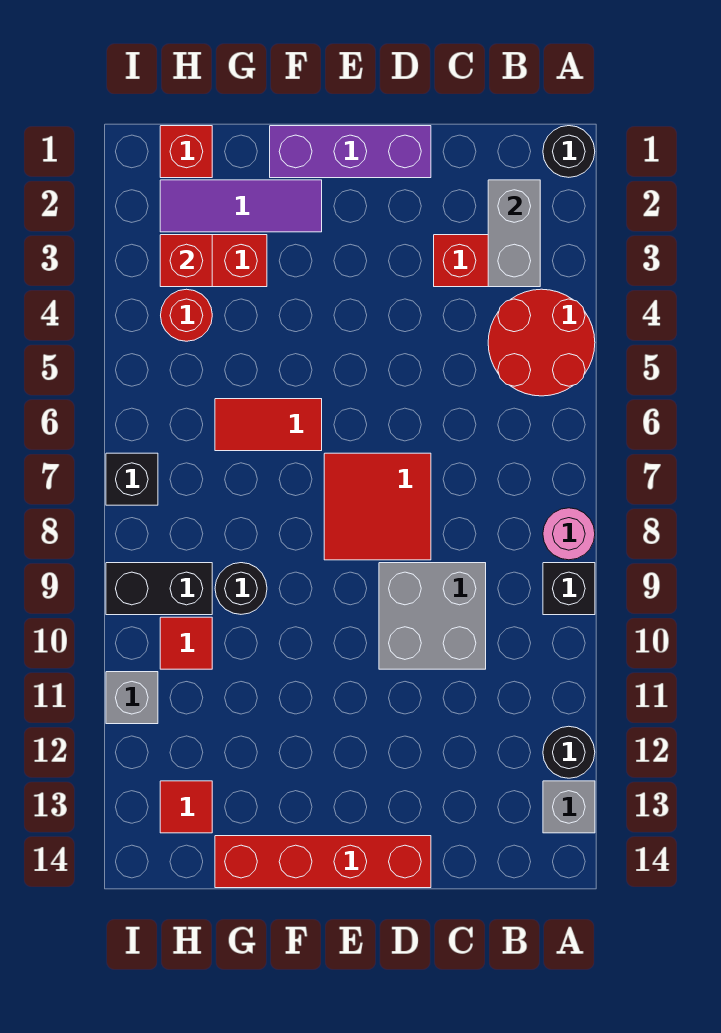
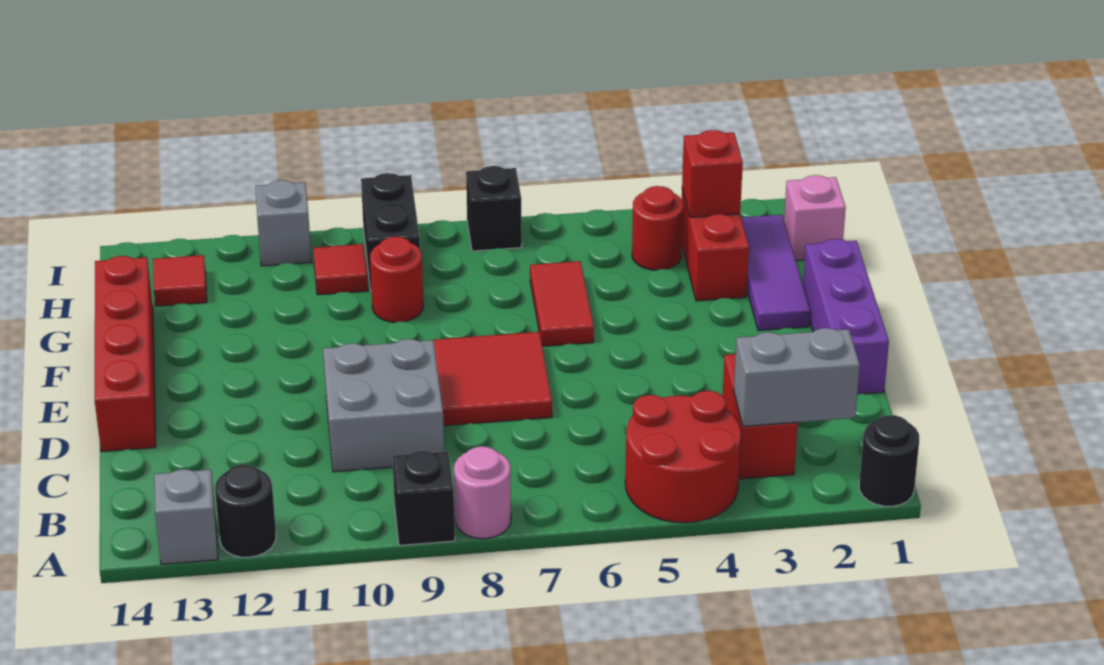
black 1x1 round brick [215,563,267,614] -> red 1x1 round brick [370,237,424,322]
red 1x1 brick [160,126,212,178] -> pink 1x1 brick [784,175,846,261]

